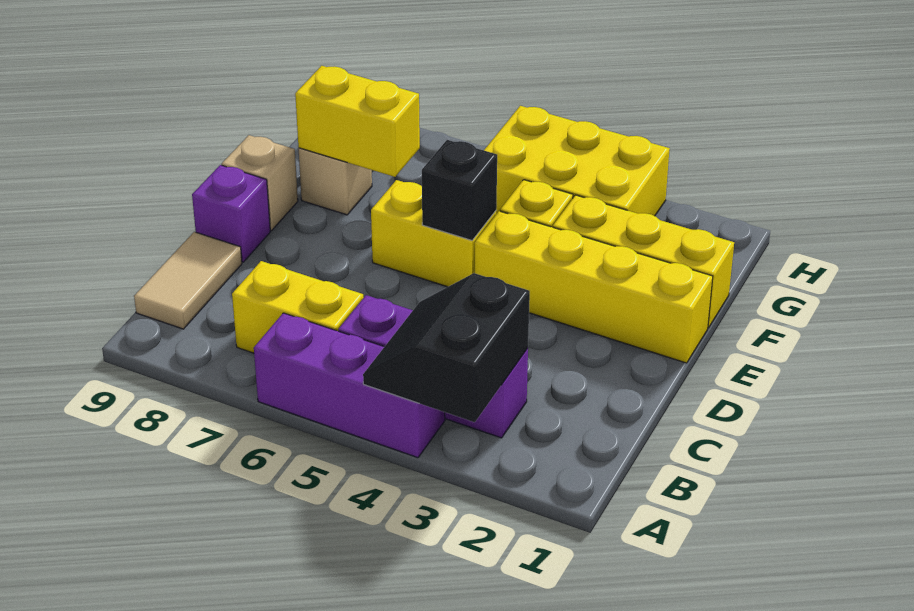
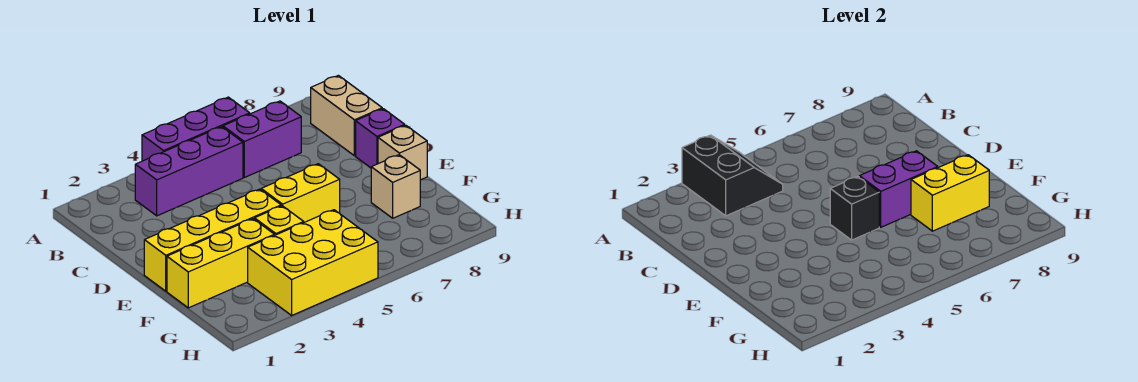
yellow 1x2 brick [232,261,364,353] -> purple 1x2 brick [223,101,301,177]
tan 1x2 tile [134,232,242,329] -> tan 1x2 brick [310,75,382,156]
none -> purple 1x2 brick [859,151,938,227]

